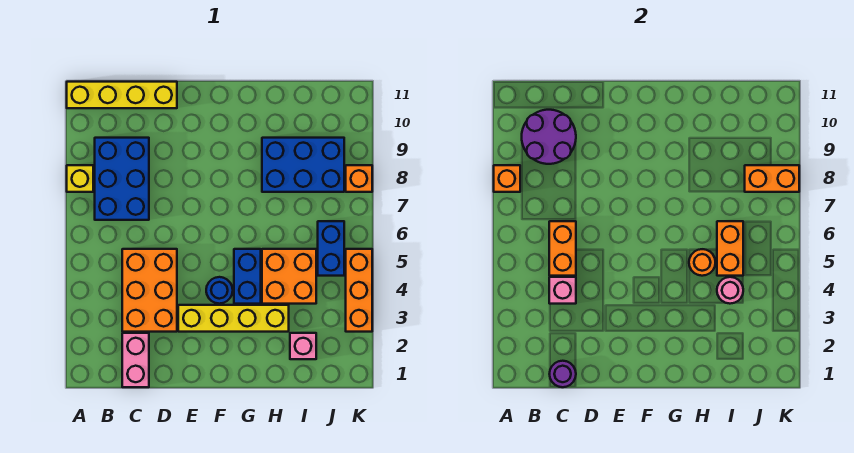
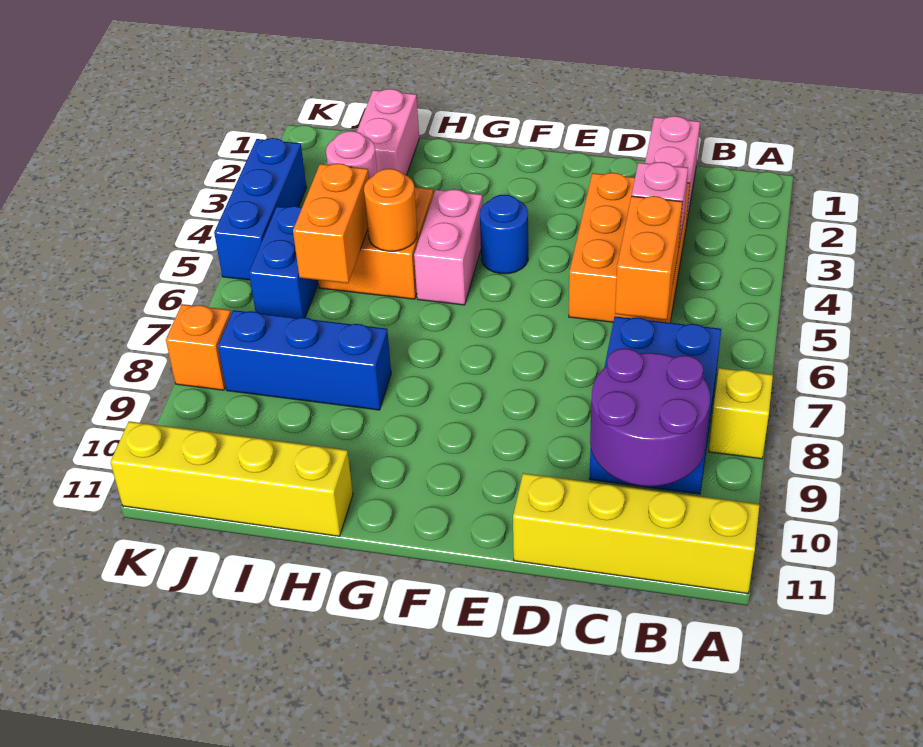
orange 1x1 brick [494,165,520,192] -> none
purple 1x1 round brick [550,361,576,387] -> none
yellow 1x4 brick [178,305,289,332] -> yellow 1x4 brick moved to [110,421,353,536]
blue 1x2 brick [234,249,261,304] -> pink 1x2 brick [414,189,483,305]
blue 2x3 brick [262,138,344,192] -> blue 1x3 brick [218,310,391,410]
pink 1x1 brick [290,333,316,359] -> pink 1x2 brick [357,89,419,175]
orange 1x2 brick [745,165,799,192] -> none
orange 1x3 brick [346,249,372,332] -> blue 1x3 brick [214,138,306,280]

